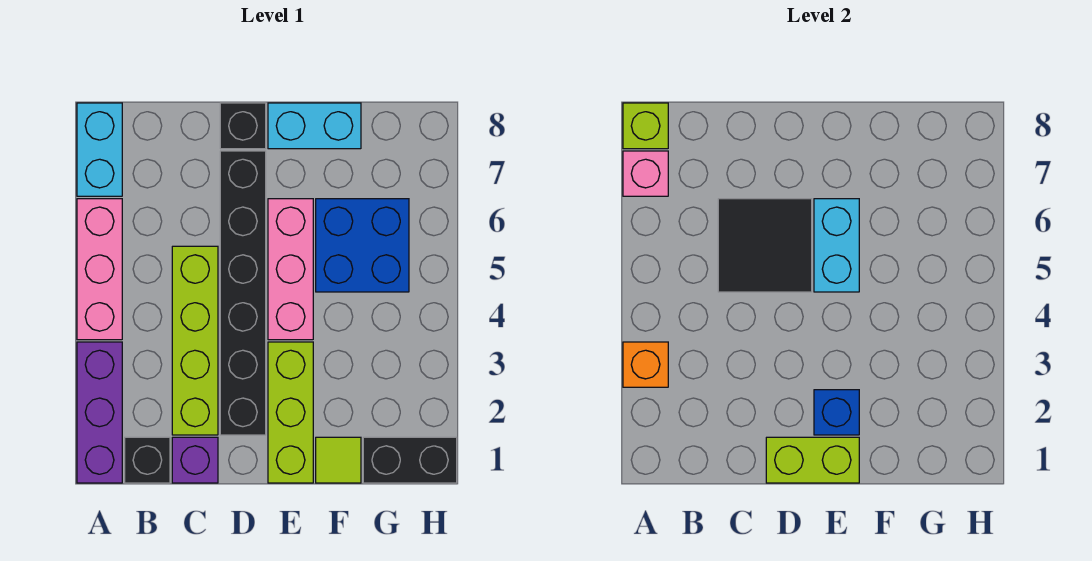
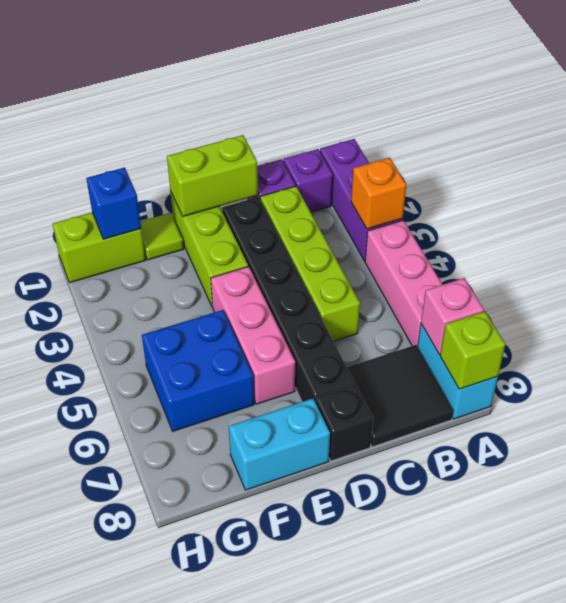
black 1x1 brick [125,437,170,483] -> purple 1x1 brick [283,149,333,212]
black 2x2 tile [718,199,812,292] -> black 2x2 tile moved to [347,345,453,447]
blue 1x1 brick [814,390,859,435] -> blue 1x1 brick moved to [86,167,141,239]
cyan 1x2 brick [814,199,859,292] -> none
black 1x2 brick [363,437,457,483] -> lime 1x2 brick [53,212,145,283]

